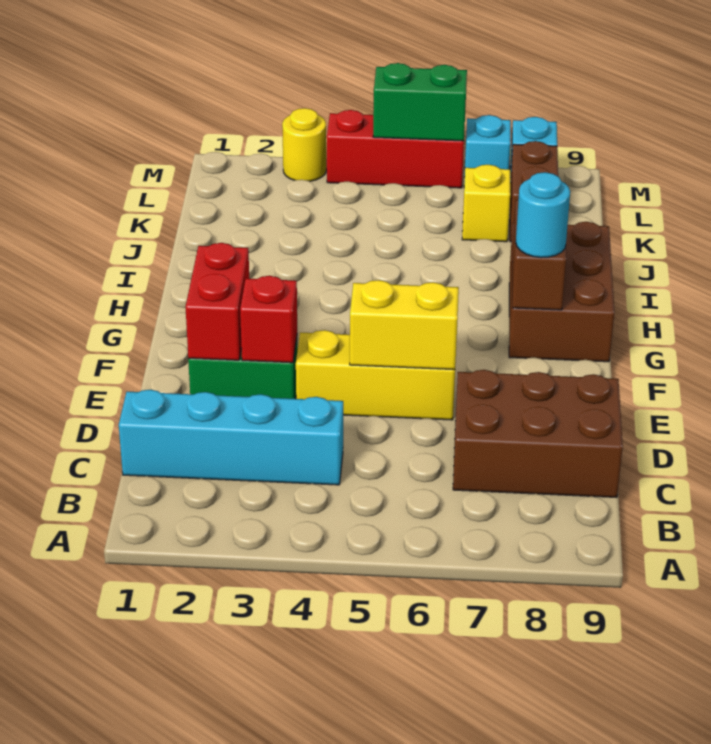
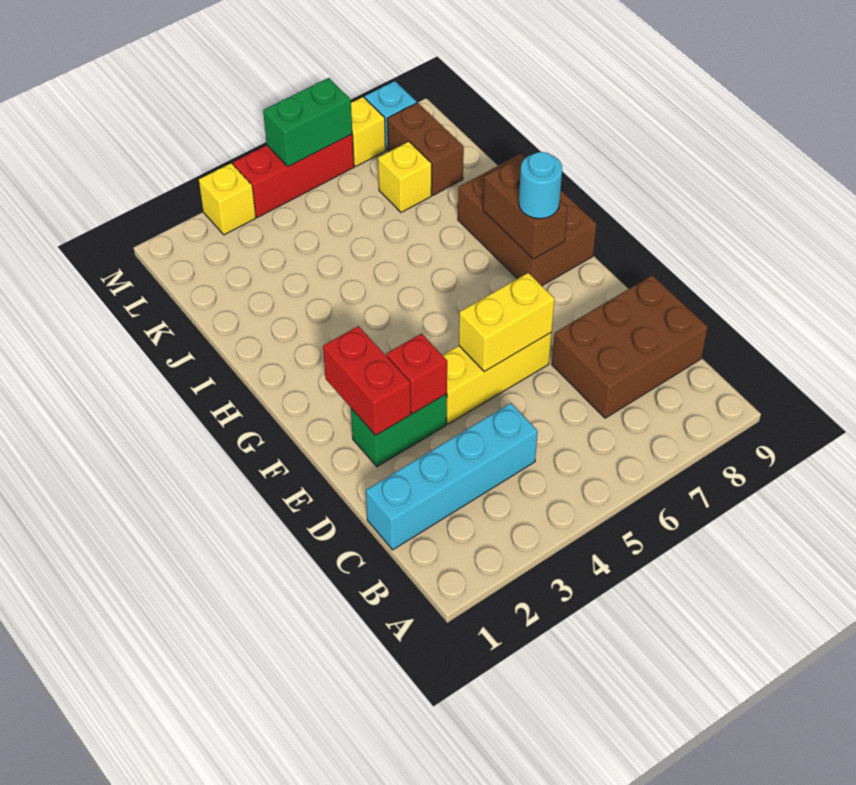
yellow 1x1 round brick [282,108,326,181] -> yellow 1x1 brick [199,163,256,235]
cyan 1x1 brick [464,115,511,184] -> yellow 1x1 brick [351,97,386,166]

